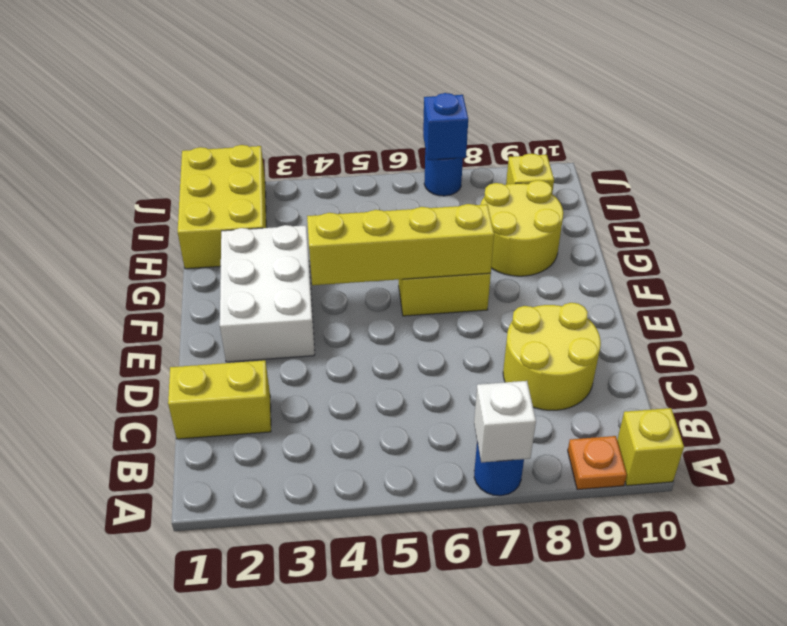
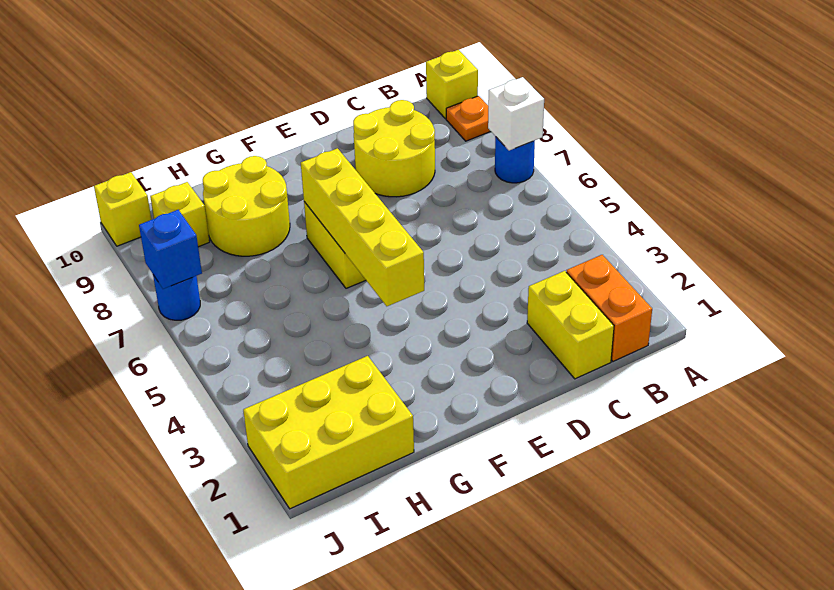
none -> orange 1x2 brick [566,255,652,361]
white 2x3 brick [220,225,315,362] -> none
none -> yellow 1x1 brick [94,172,152,246]

